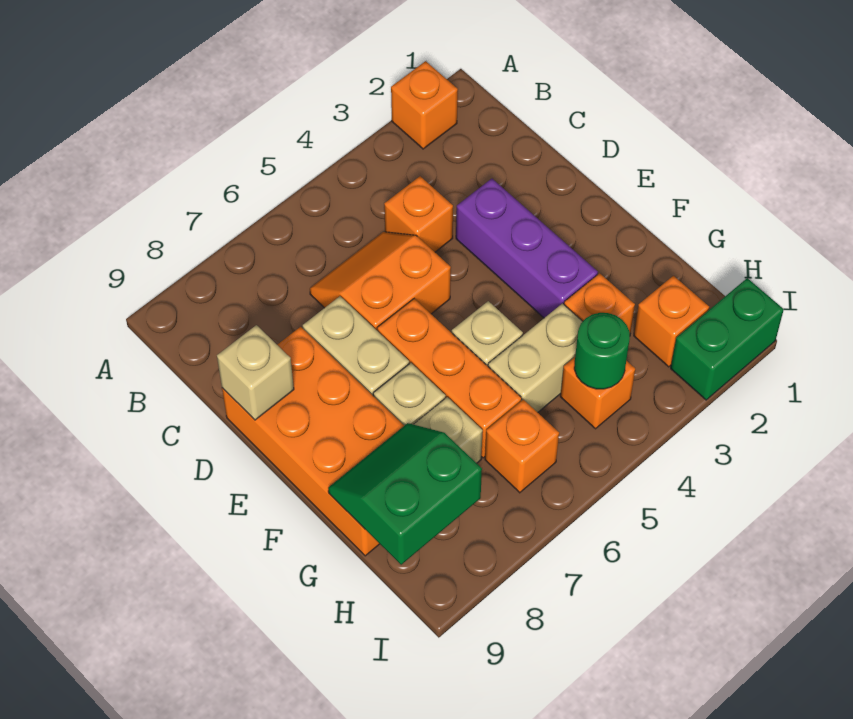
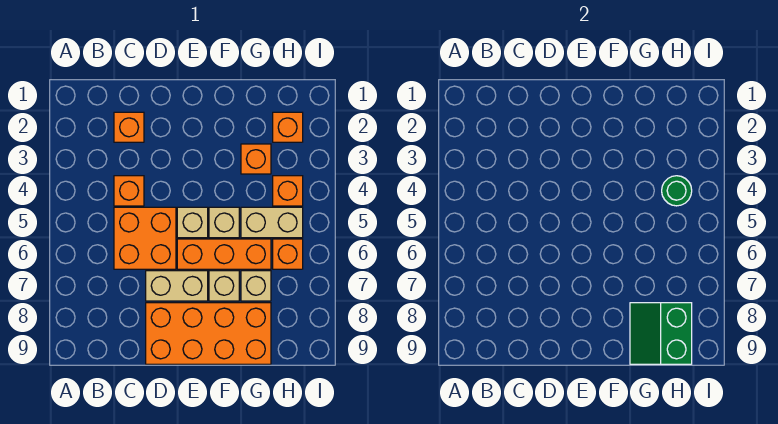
orange 1x1 brick [391,61,458,149] -> orange 1x1 brick moved to [114,112,144,142]
orange 2x2 slope [310,232,451,330] -> orange 2x2 brick [114,207,176,269]
purple 1x3 brick [456,179,598,318] -> none
tan 1x1 brick [217,325,294,420] -> tan 1x1 brick moved to [177,207,208,238]
tan 1x2 brick [488,303,583,412] -> tan 1x2 brick turned to [241,207,303,238]
green 1x2 brick [671,278,784,400] -> none

